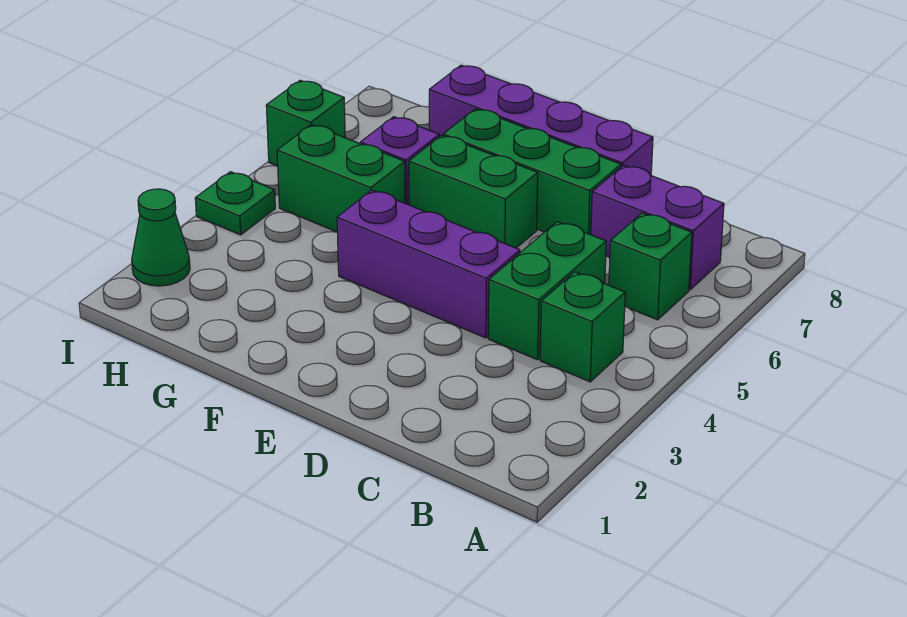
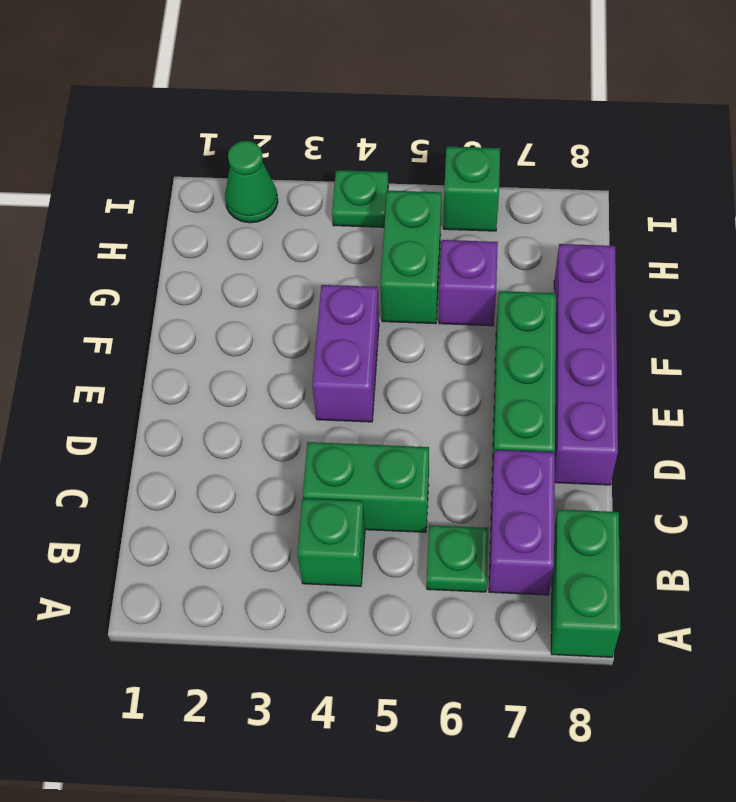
green 1x1 brick [609,213,692,320] -> green 1x1 plate [427,525,488,592]
purple 1x3 brick [337,190,520,338] -> purple 1x2 brick [312,285,379,422]
green 1x2 brick [409,135,538,248] -> green 1x2 brick moved to [551,509,620,657]

